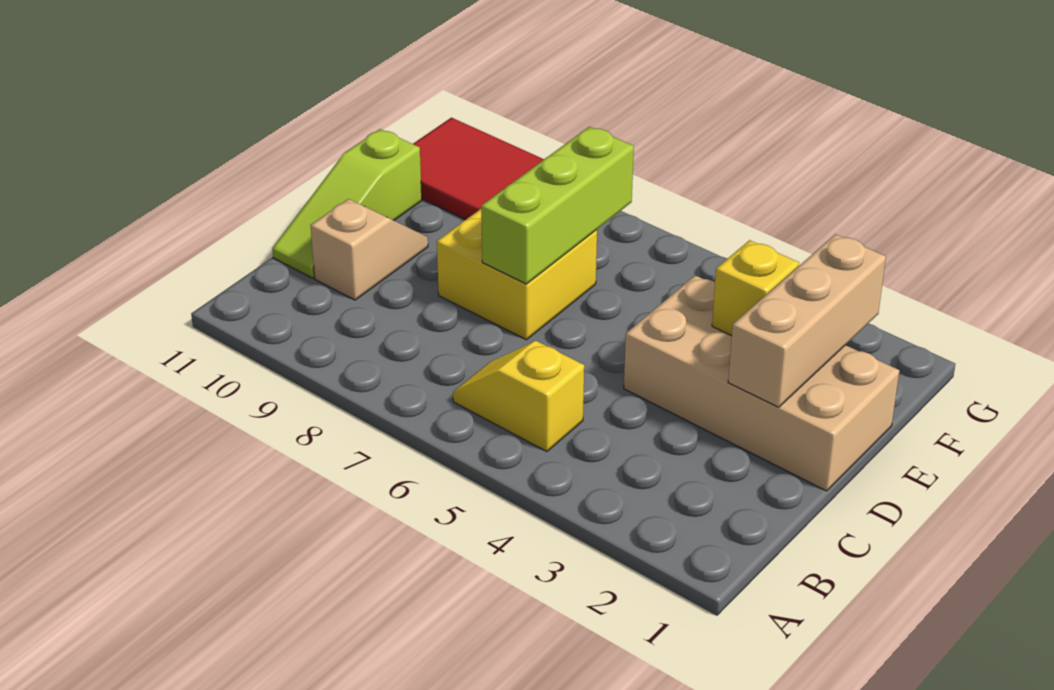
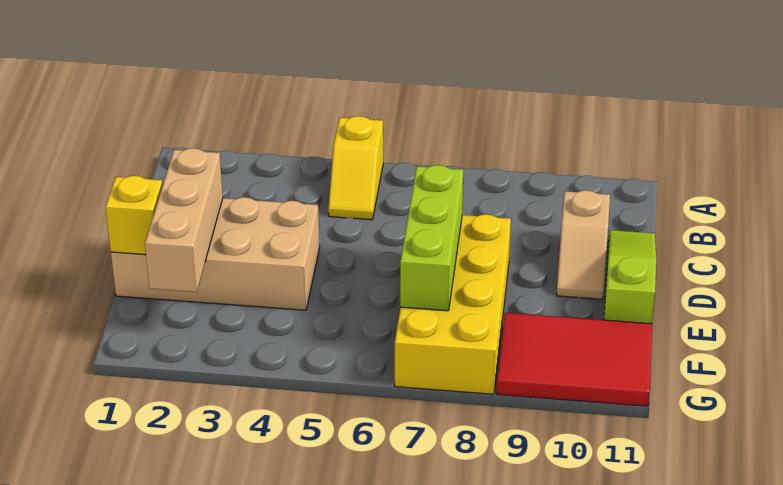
yellow 1x2 slope [453,341,584,452] -> yellow 1x2 slope turned to [328,116,383,220]
yellow 2x2 brick [437,209,597,340] -> yellow 2x4 brick [395,214,511,394]
yellow 1x1 brick [712,240,799,336] -> yellow 1x1 brick moved to [106,176,163,255]

